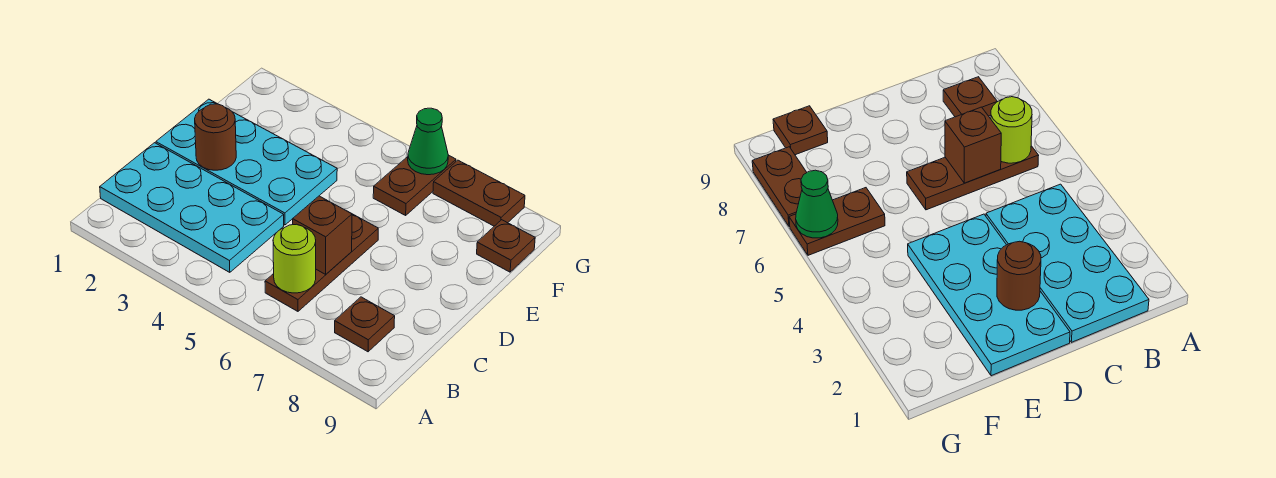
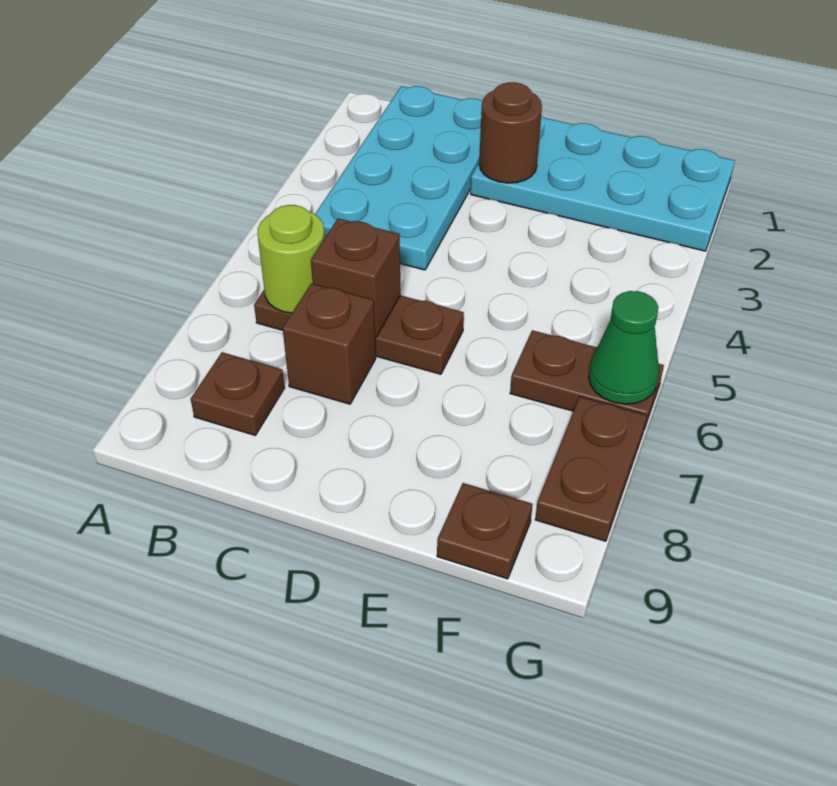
none -> brown 1x1 brick [283,283,376,404]
cyan 2x4 plate [156,99,337,225] -> cyan 2x4 plate turned to [471,116,735,251]

